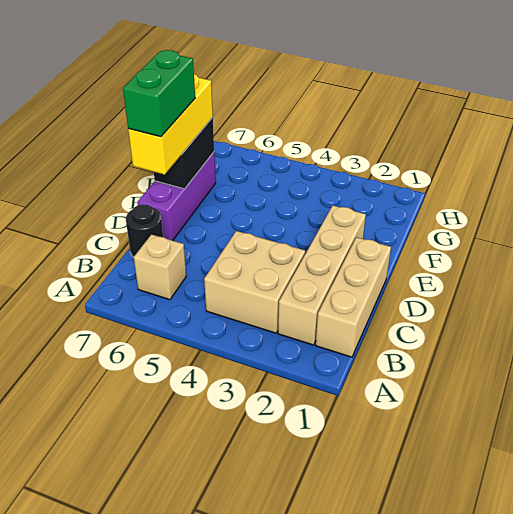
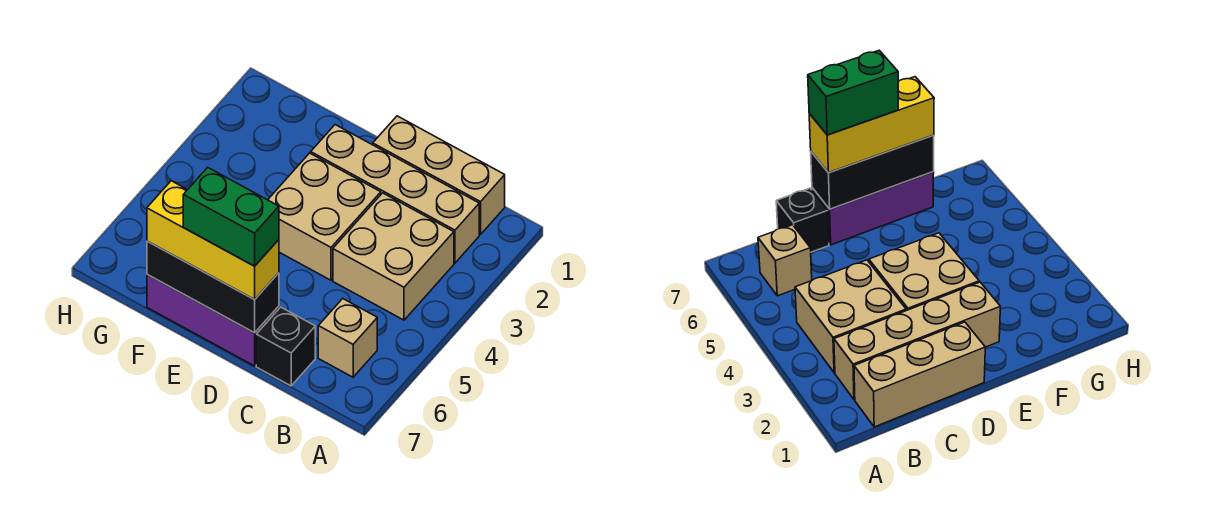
black 1x1 round brick [126,204,163,257] -> black 1x1 brick [256,307,315,386]
none -> tan 2x2 brick [268,153,381,280]
black 1x2 brick [154,117,214,189] -> black 1x3 brick [147,241,279,333]

